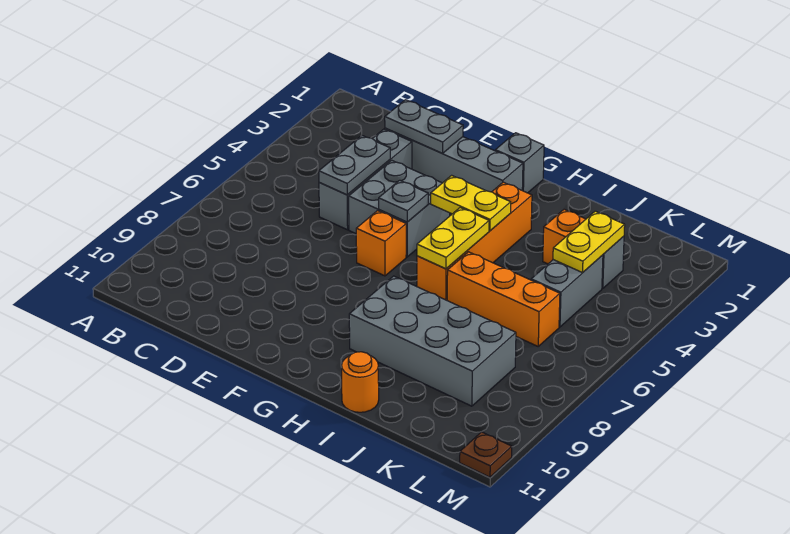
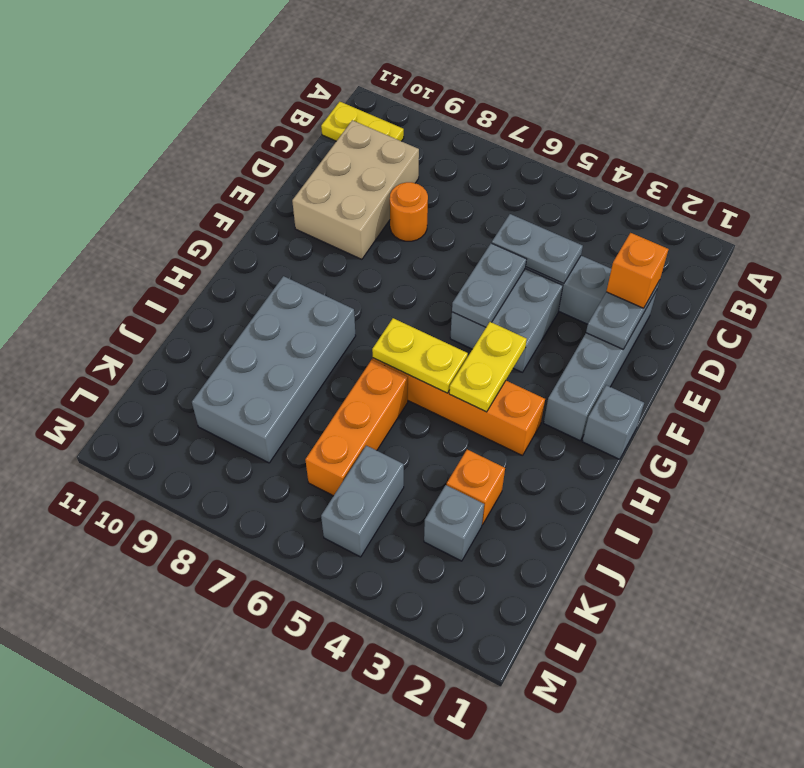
none -> tan 2x3 brick [292,120,419,259]
grey 1x1 plate [379,180,428,222] -> grey 1x2 plate [452,243,526,327]
orange 1x1 brick [356,211,406,276] -> orange 1x1 brick moved to [606,233,668,308]
orange 1x1 round brick [342,352,379,412] -> orange 1x1 round brick moved to [390,182,428,241]
yellow 1x2 plate [553,211,625,273] -> yellow 1x2 plate moved to [321,102,404,141]
grey 1x2 brick [531,255,603,327] -> grey 1x2 brick turned to [321,446,404,557]
brown 1x1 plate [460,432,512,477] -> none

